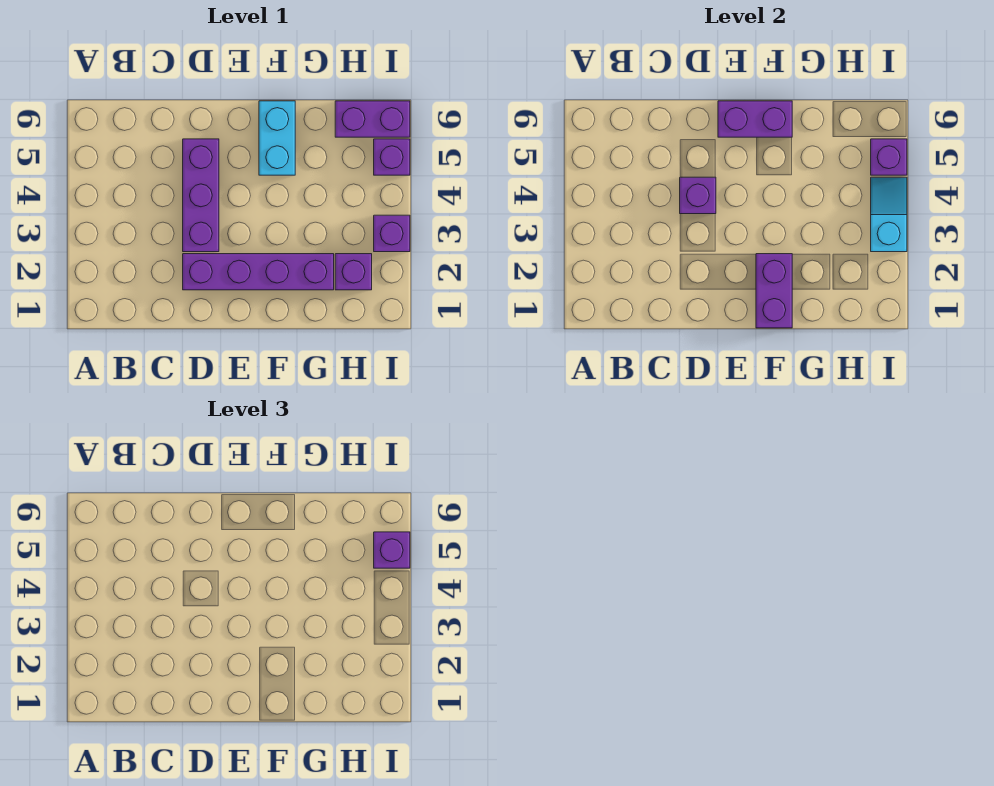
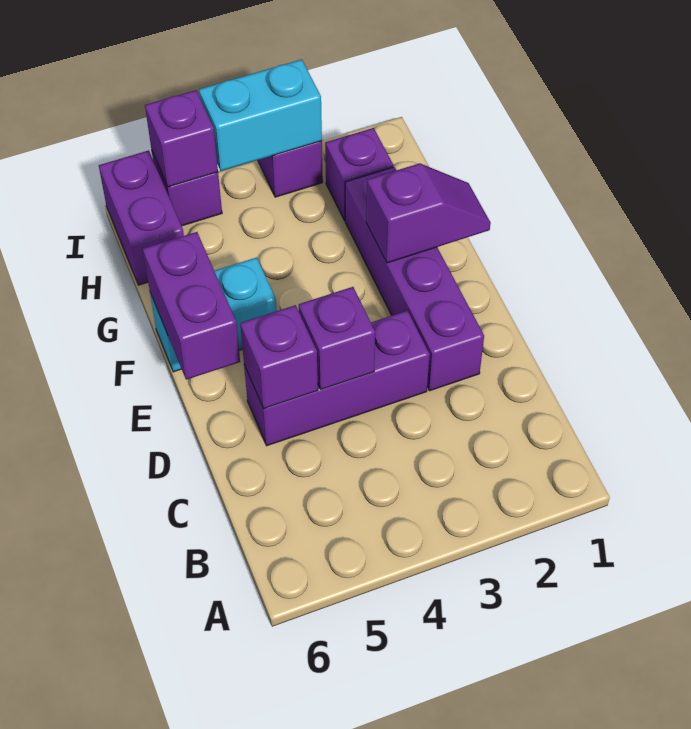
purple 1x2 brick [756,254,792,328] -> purple 1x2 slope [366,163,491,263]
cyan 1x2 slope [871,177,907,252] -> cyan 1x2 brick [199,59,322,171]
purple 1x1 brick [374,532,410,568] -> purple 1x1 brick moved to [240,305,318,409]

